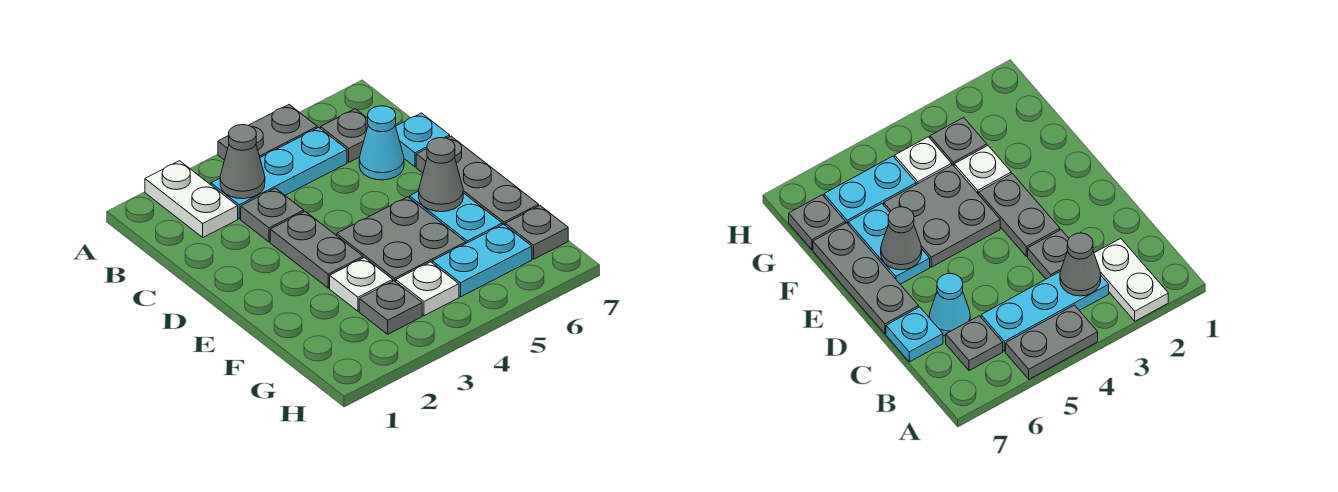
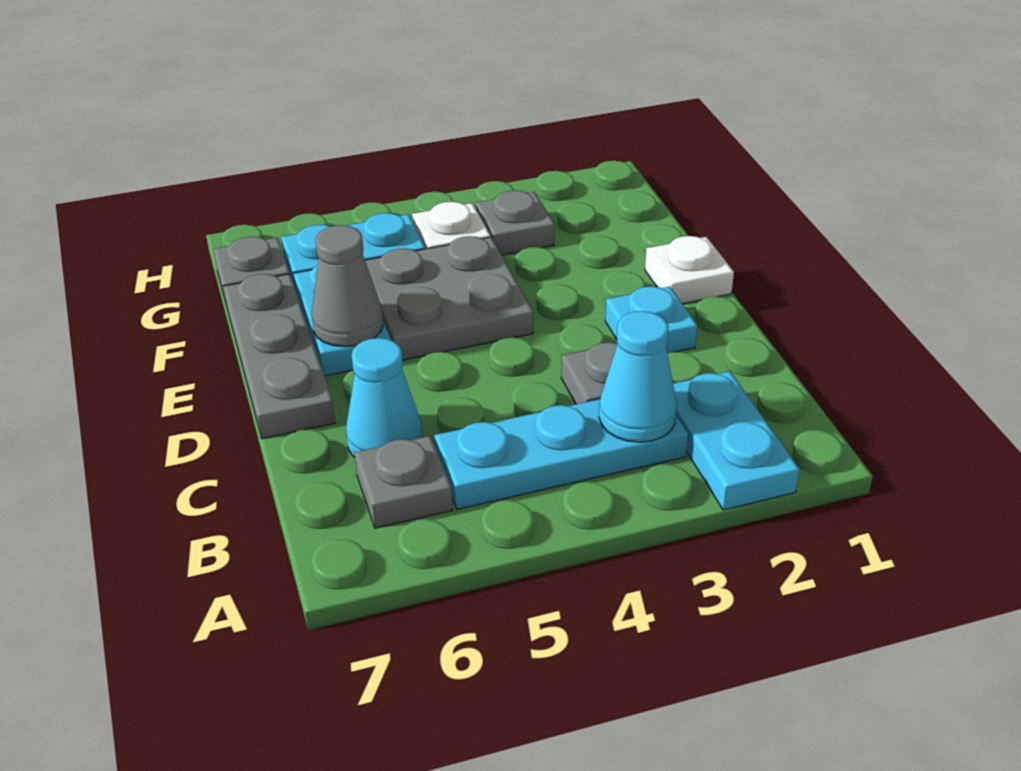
white 1x2 plate [145,161,238,237] -> cyan 1x2 plate [673,371,800,510]
grey 1x2 plate [218,105,317,160] -> none
grey 1x1 cone [220,125,265,199] -> cyan 1x1 cone [599,311,677,442]
cyan 1x1 plate [396,113,450,167] -> cyan 1x1 plate moved to [605,286,697,354]
grey 1x2 plate [270,212,363,288] -> none
white 1x1 plate [330,258,393,311] -> white 1x1 plate moved to [645,236,734,304]

